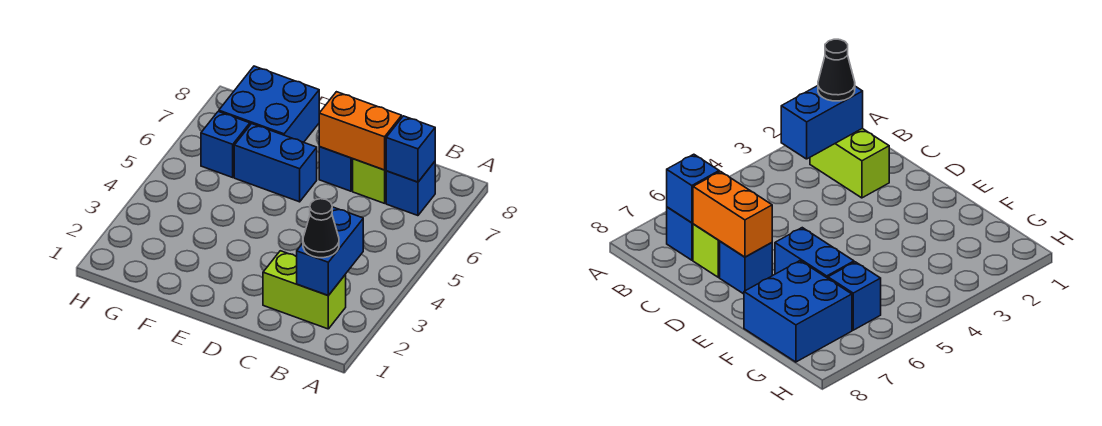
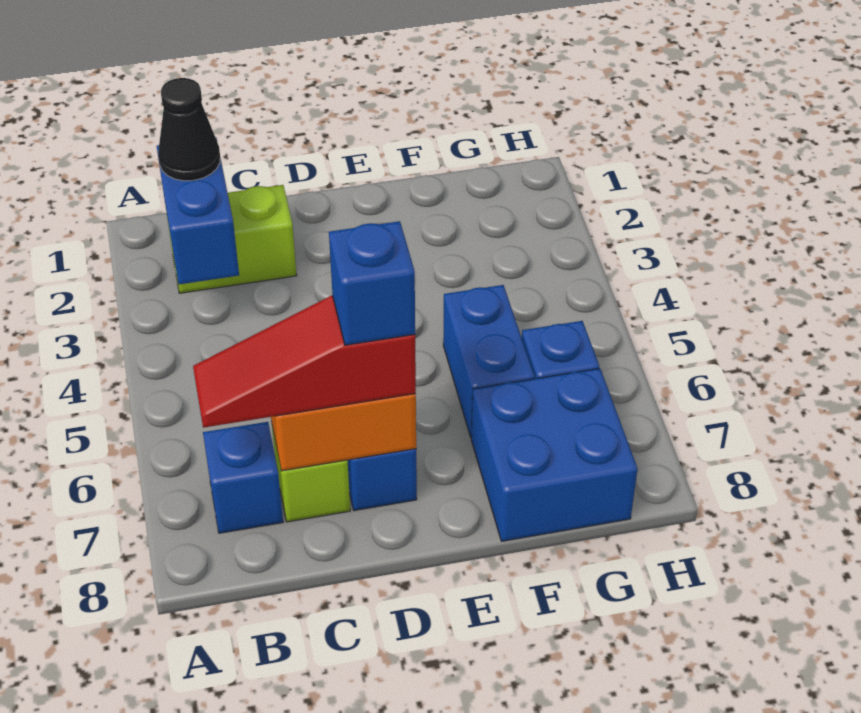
blue 1x1 brick [386,116,435,182] -> blue 1x1 brick moved to [329,221,415,345]
none -> red 1x3 slope [193,296,416,428]
blue 1x2 brick [234,124,317,202] -> blue 1x2 brick turned to [443,285,534,437]

